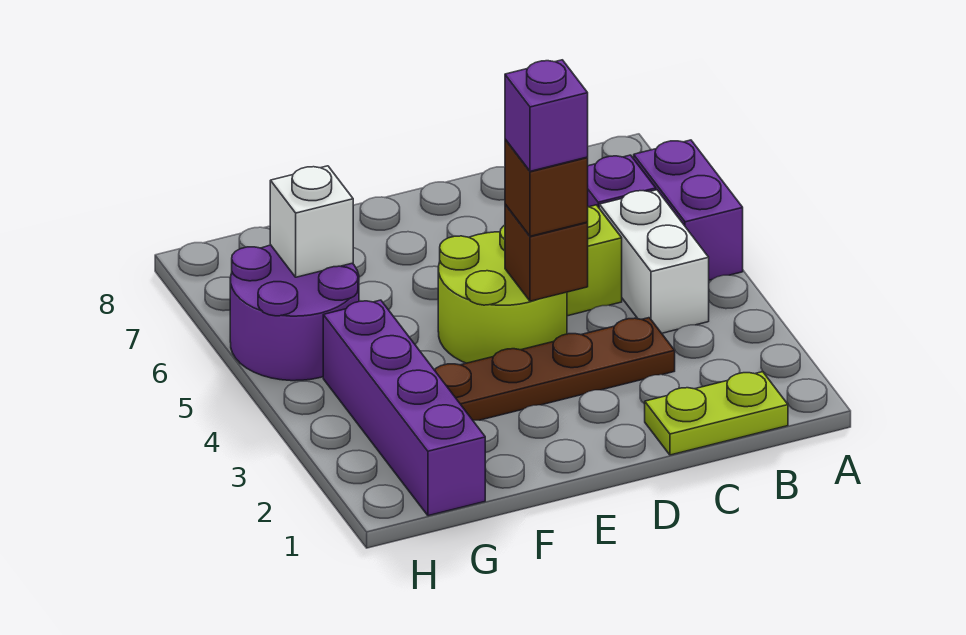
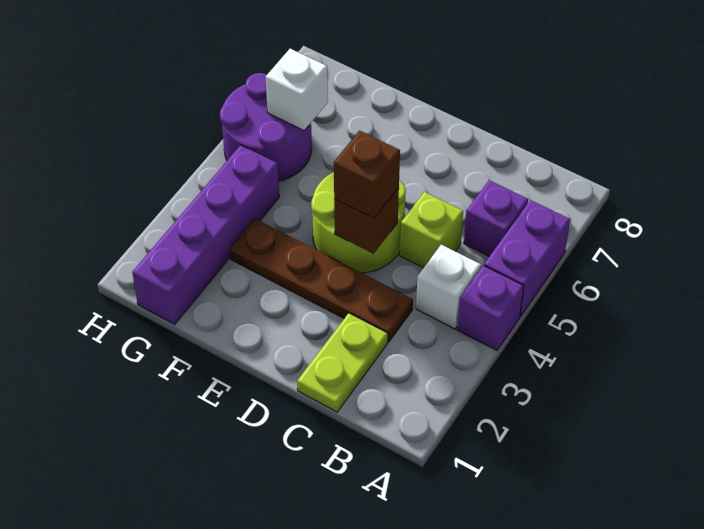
lime 1x2 plate [645,372,788,455] -> lime 1x2 plate turned to [297,313,388,412]
white 1x2 brick [599,190,709,333] -> white 1x1 brick [416,245,481,329]
purple 1x1 brick [505,60,588,171] -> purple 1x1 brick moved to [457,265,524,350]

